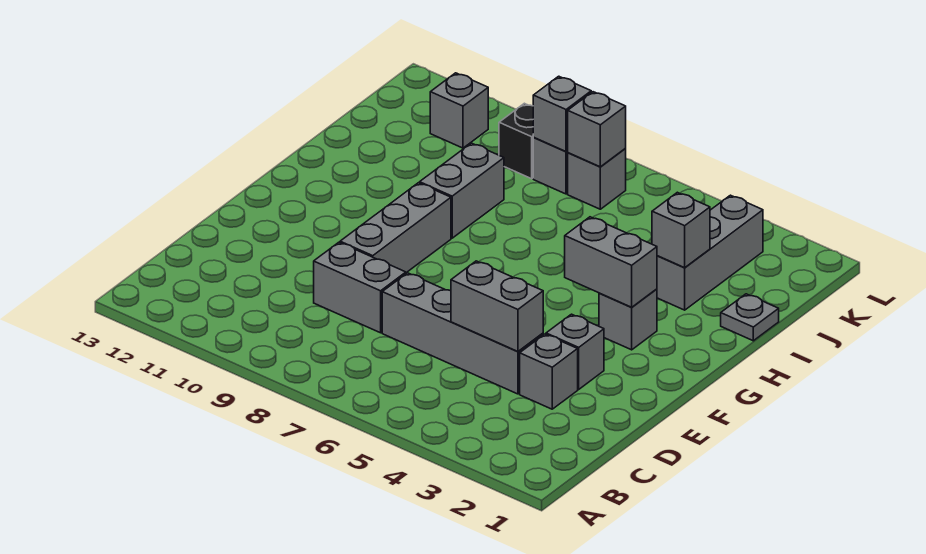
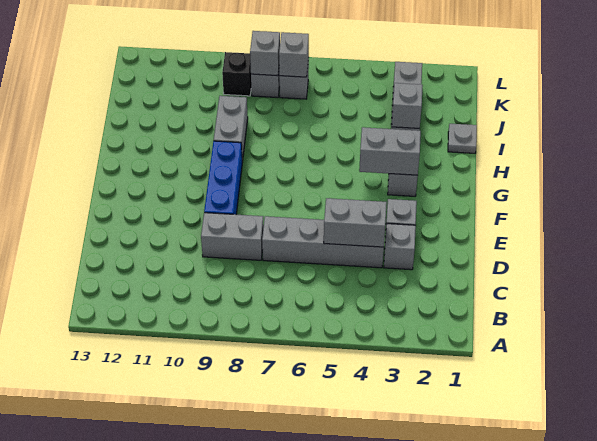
grey 1x3 brick [340,183,451,273] -> blue 1x3 brick [204,141,242,215]
grey 1x1 brick [430,73,488,148] -> none

